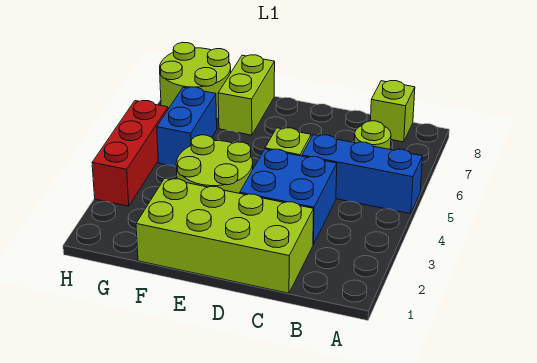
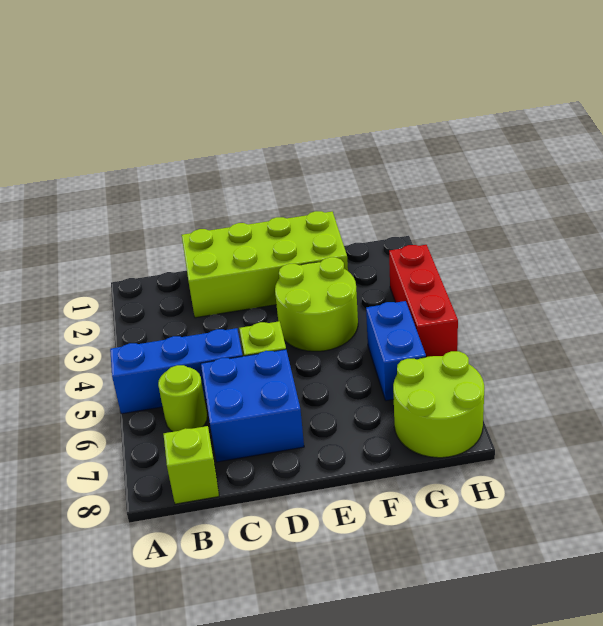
blue 2x2 brick [240,149,337,244] -> blue 2x2 brick moved to [201,349,304,462]
lime 1x2 brick [218,55,275,135] -> none

